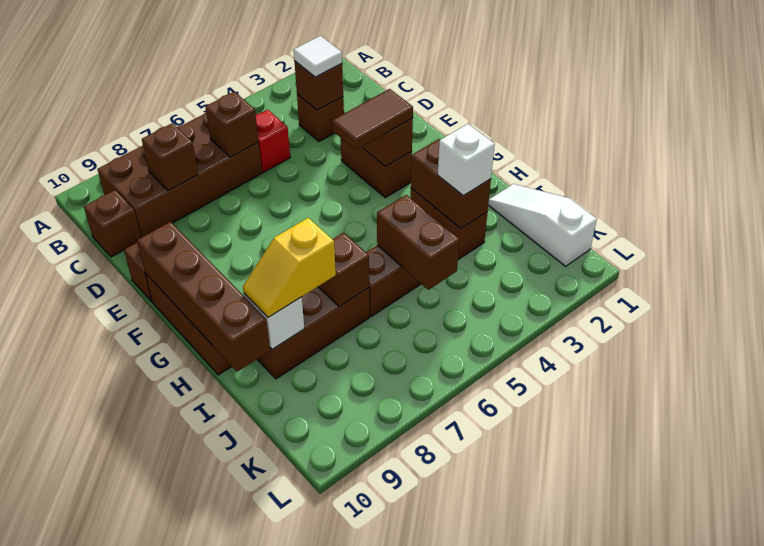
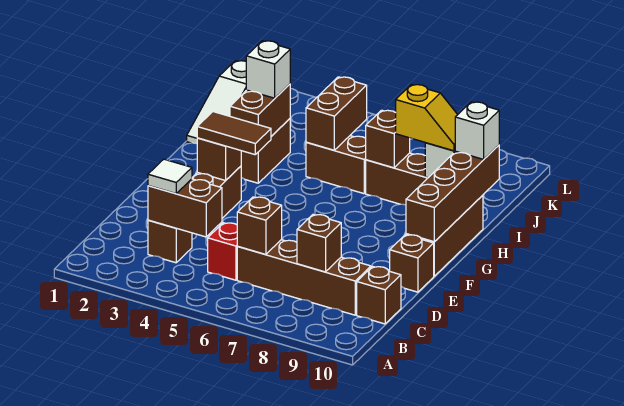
brown 2x4 brick [97,113,262,238] -> brown 1x4 brick [237,240,371,315]
brown 1x1 brick [294,61,343,110] -> brown 1x2 brick [148,179,222,237]
none -> white 1x1 brick [455,102,499,159]

